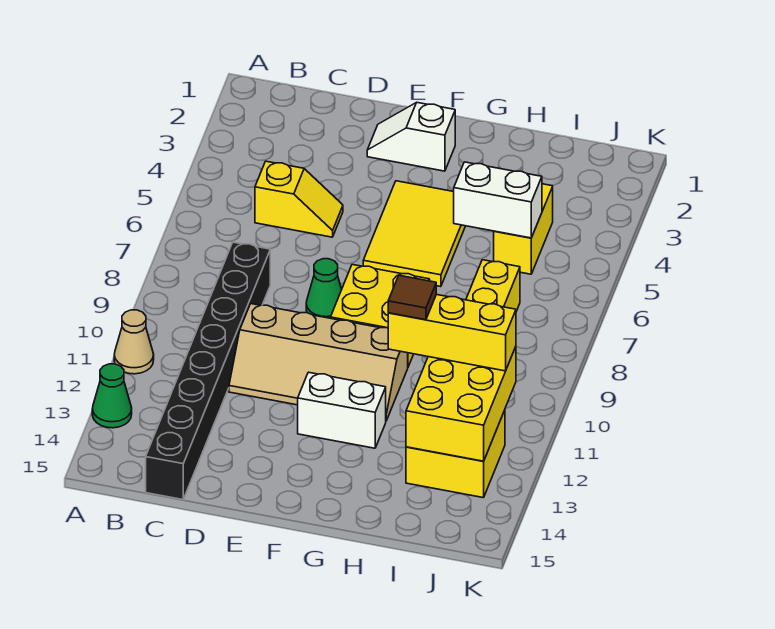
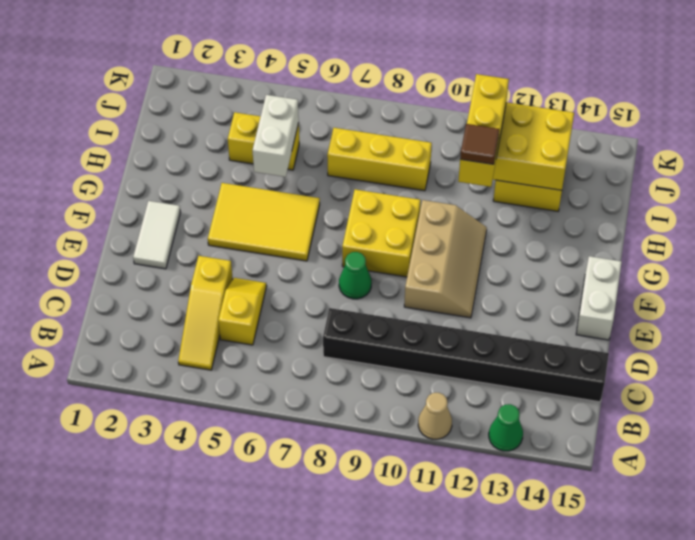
none -> yellow 1x3 slope [178,256,233,370]
tan 2x4 slope [229,304,408,421] -> tan 2x3 slope [404,200,487,318]
white 1x2 slope [367,103,455,171] -> white 1x2 tile [133,201,181,269]
white 1x2 brick [298,372,386,448] -> white 1x2 brick moved to [576,256,622,340]

